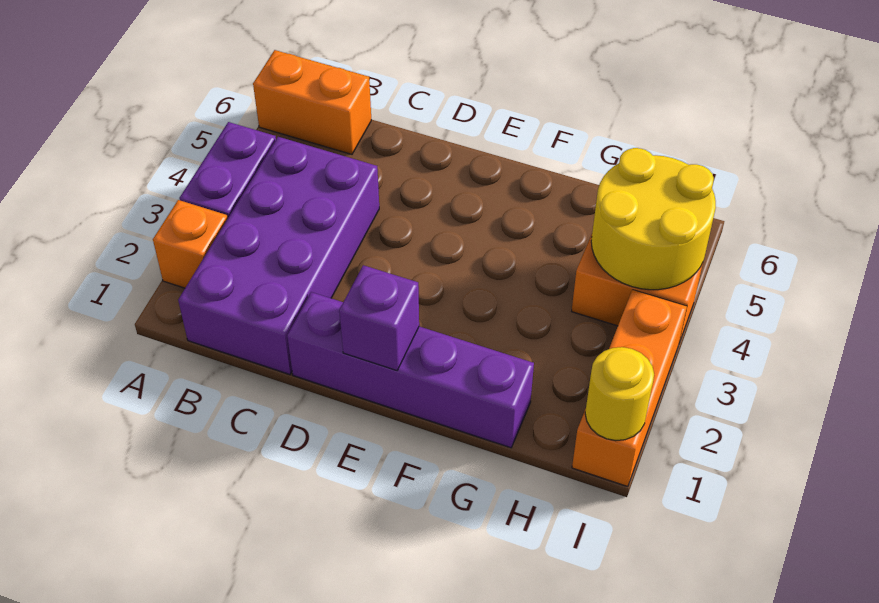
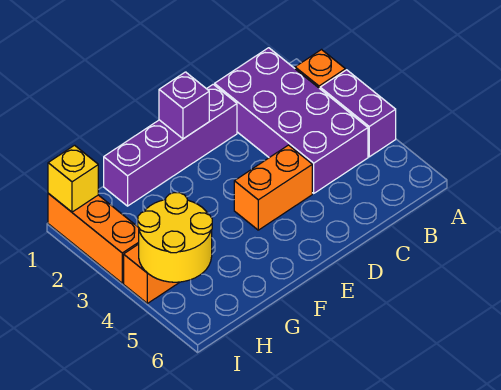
orange 1x2 brick [253,50,371,154] -> orange 1x2 brick moved to [234,145,312,230]
yellow 1x1 round brick [585,347,654,441] -> yellow 1x1 brick [48,145,98,212]

